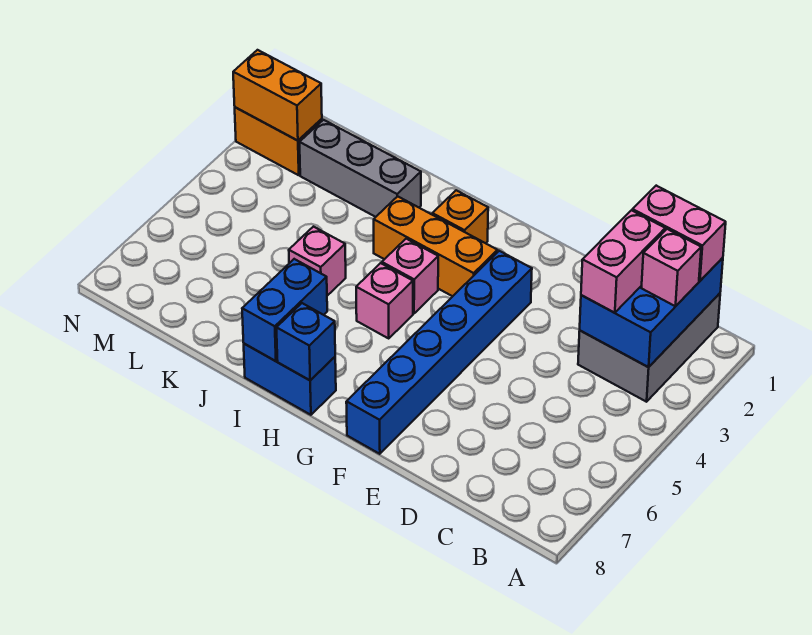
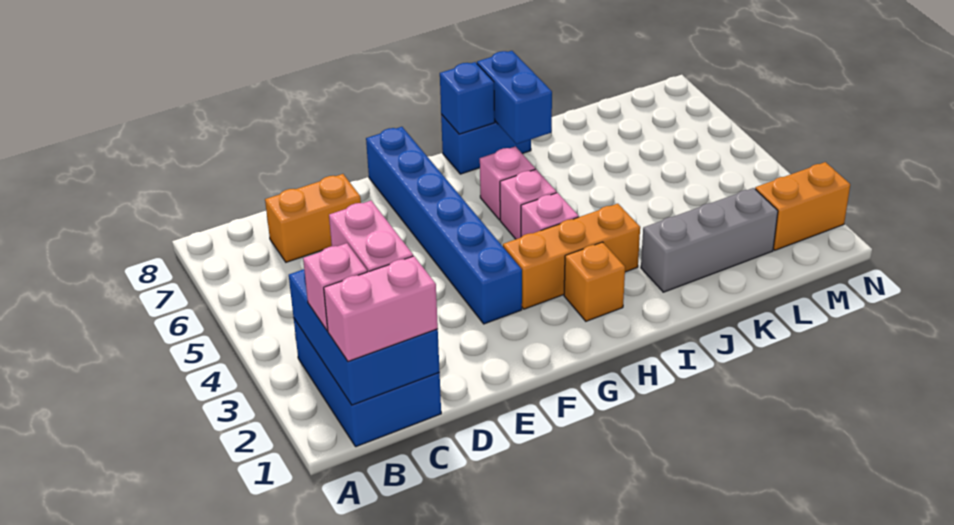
grey 2x3 brick [578,293,720,402] -> blue 2x3 brick [294,319,441,447]
pink 1x1 brick [289,227,346,296] -> pink 1x1 brick moved to [480,146,535,220]
orange 1x2 brick [233,50,322,141] -> orange 1x2 brick moved to [265,174,361,262]

